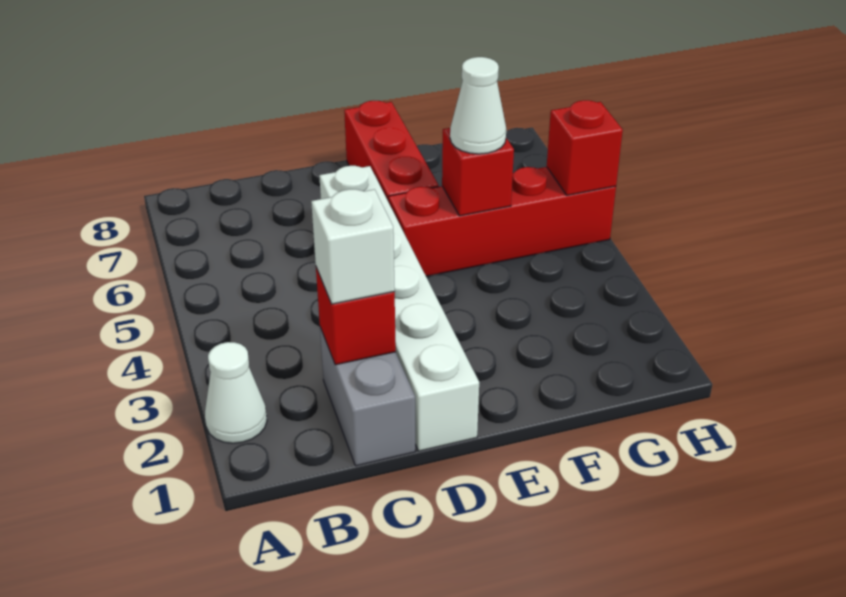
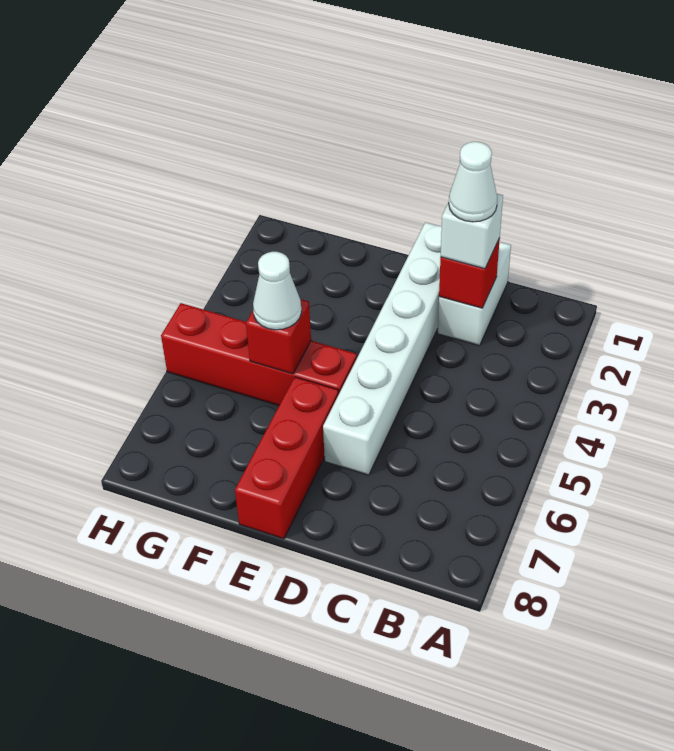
white 1x1 cone [205,342,267,443] -> white 1x1 cone moved to [449,142,497,222]
grey 1x2 brick [320,327,416,466] -> white 1x2 brick [438,242,511,346]
red 1x1 brick [547,100,623,195] -> none

